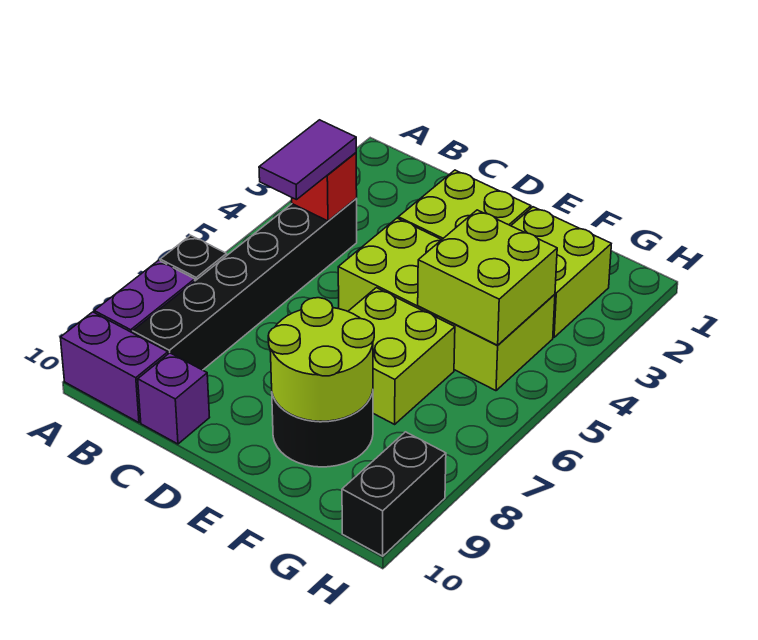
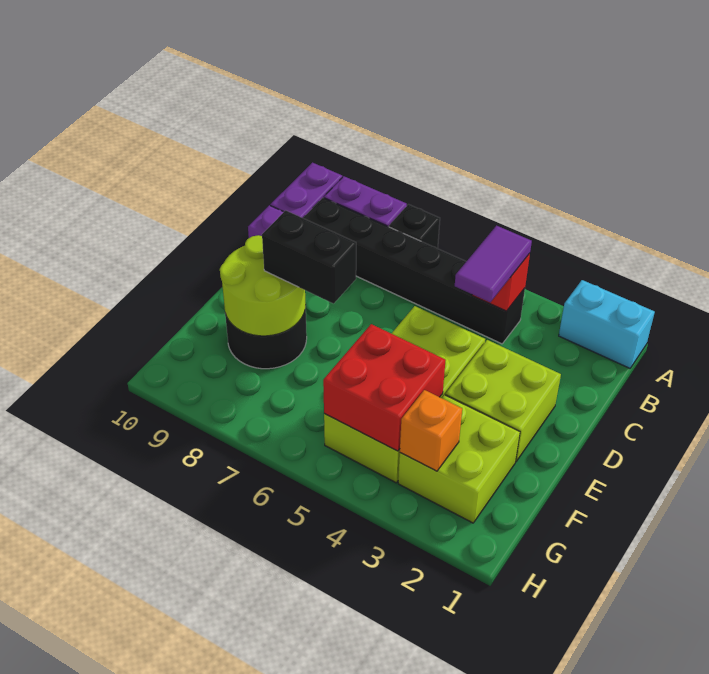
none -> cyan 1x2 brick [559,280,655,368]
purple 1x2 tile [259,120,356,200] -> purple 1x2 tile turned to [455,226,532,302]
lime 2x2 brick [348,288,455,424] -> none
lime 2x2 brick [418,210,557,345] -> red 2x2 brick [323,324,446,451]
none -> orange 1x1 brick [400,390,462,471]
black 1x2 brick [342,432,446,556] -> black 1x2 brick moved to [262,210,356,304]

